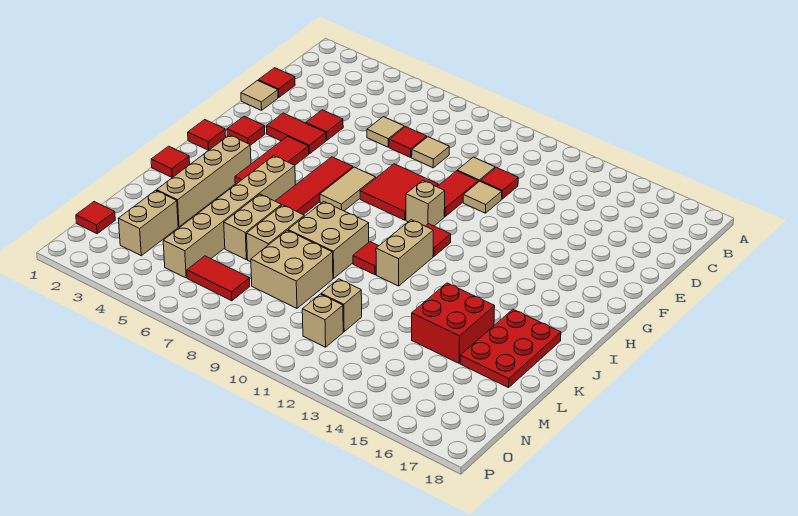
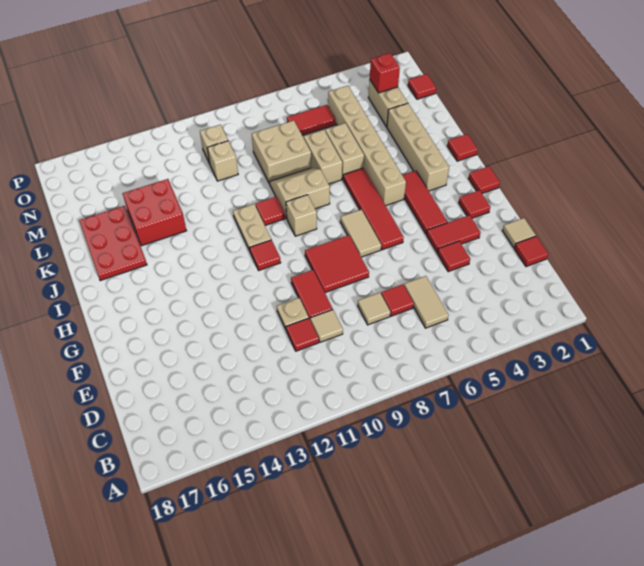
tan 1x1 tile [367,117,404,147] -> tan 1x2 tile [404,276,449,328]
tan 1x1 tile [463,181,502,213] -> tan 1x1 plate [277,298,309,329]
tan 1x1 brick [406,180,445,226] -> tan 1x1 brick moved to [286,195,317,236]
tan 1x2 brick [376,220,433,286] -> tan 1x2 plate [233,204,271,251]
tan 2x2 brick [288,202,369,278] -> tan 2x2 slope [269,168,330,218]
none -> red 1x1 brick [370,53,400,93]

